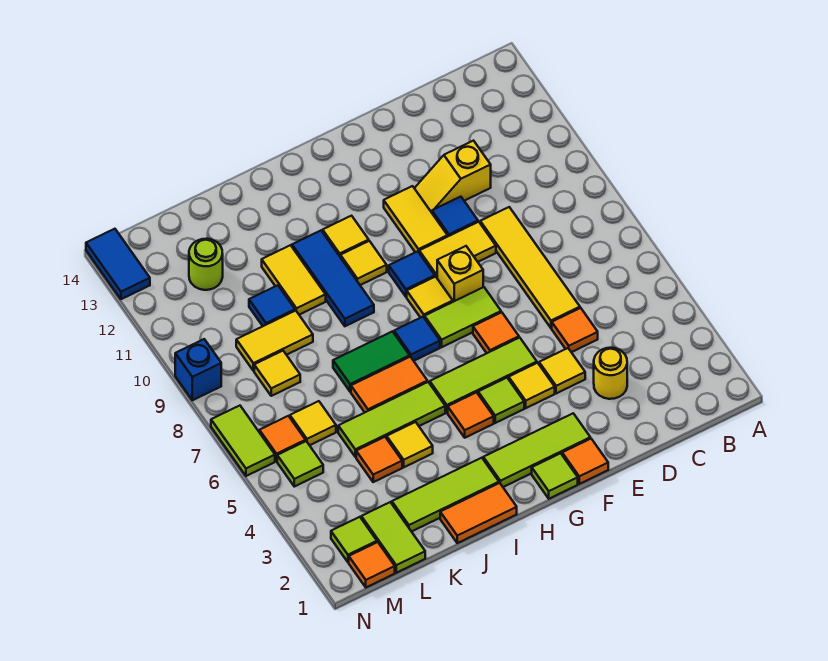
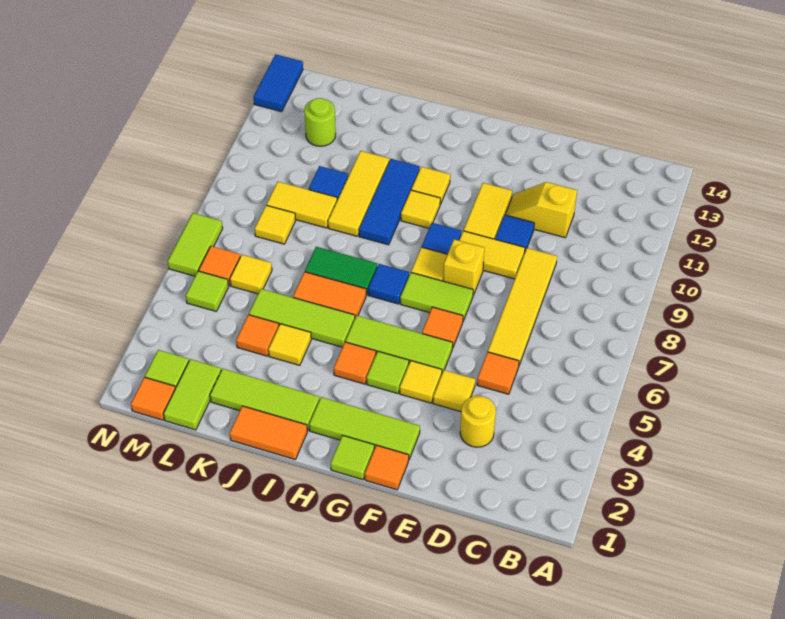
yellow 1x2 tile [262,245,326,315] -> yellow 1x3 tile [328,151,389,236]
blue 1x1 brick [175,339,221,400] -> none

